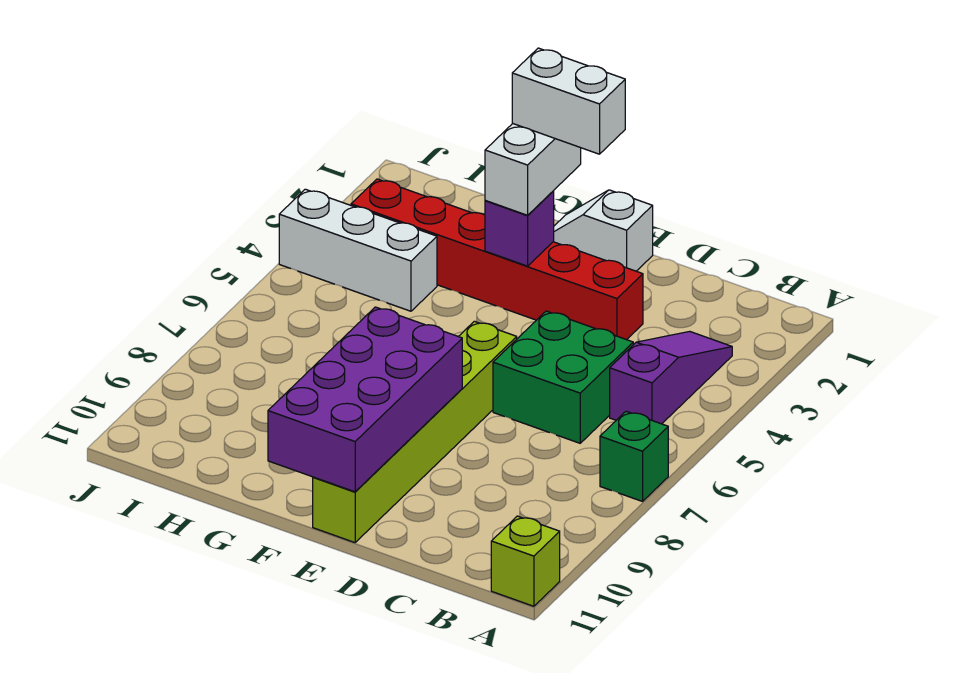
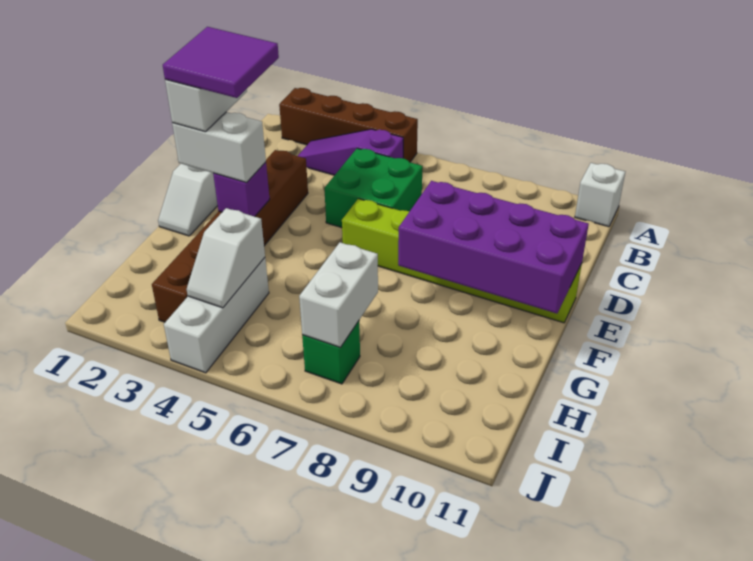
none -> brown 1x4 brick [279,88,418,162]
green 1x1 brick [600,411,668,501] -> green 1x1 brick moved to [302,321,360,384]
lime 1x1 brick [491,516,560,606] -> white 1x1 brick [575,163,625,227]
red 1x6 brick [351,179,643,340] -> brown 1x6 brick [152,150,308,322]
none -> purple 2x2 tile [163,27,279,98]
none -> white 1x2 slope [187,208,265,308]
none -> white 1x2 brick [299,242,378,347]

